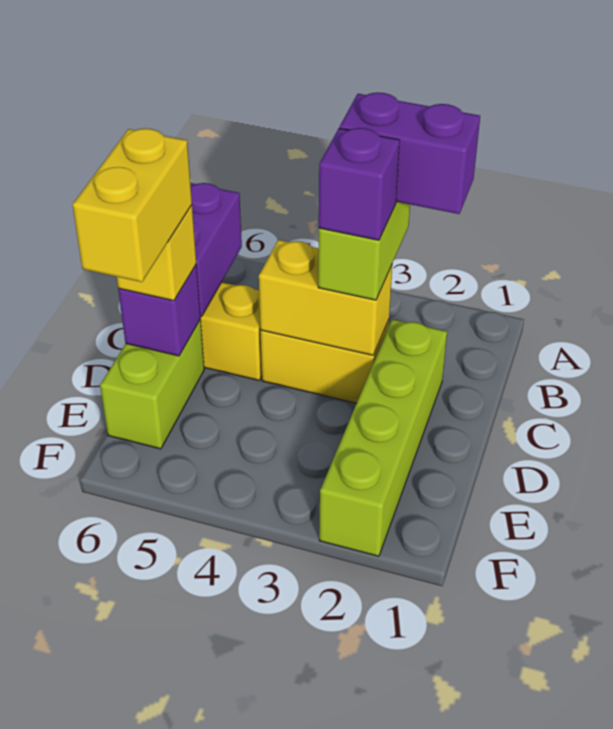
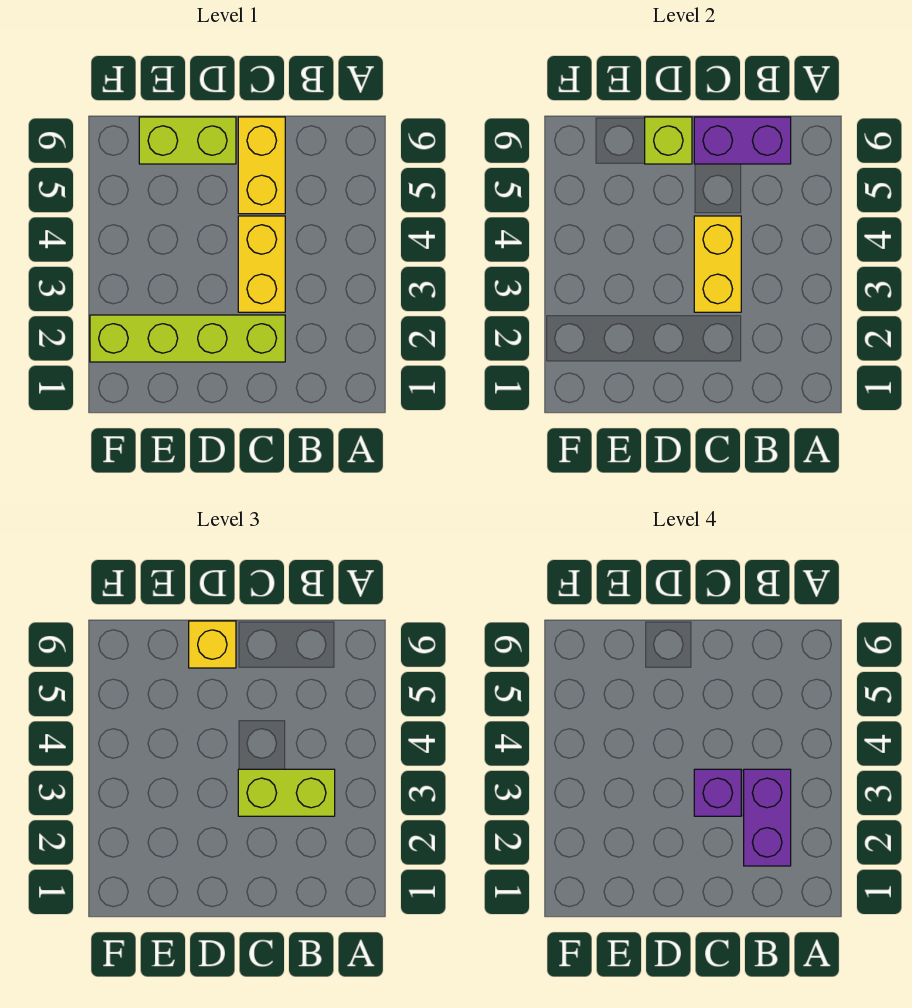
purple 1x1 brick [118,265,201,356] -> lime 1x1 brick [645,117,692,164]
yellow 1x2 brick [72,128,192,282] -> none

